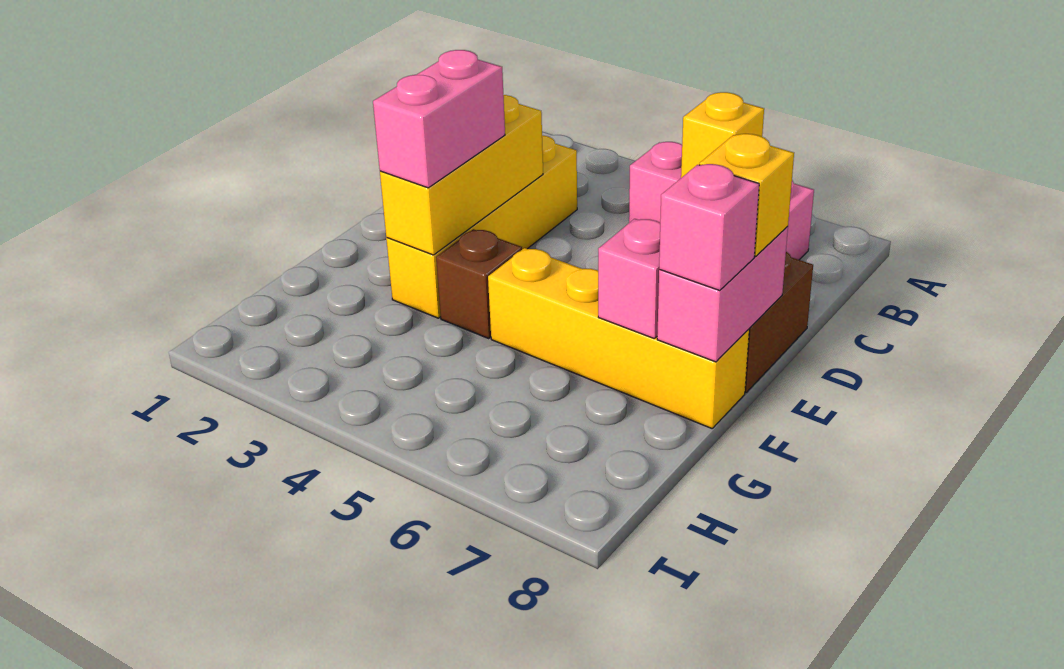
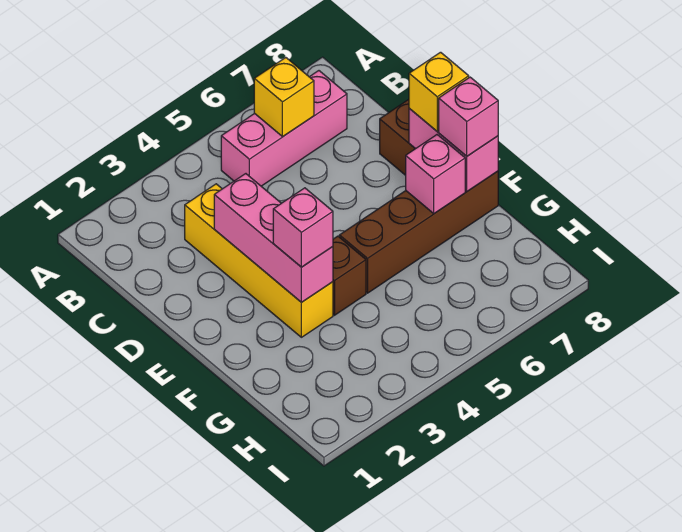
yellow 1x3 brick [380,95,543,255] -> pink 1x3 brick [214,174,333,302]
pink 1x2 brick [373,50,505,188] -> pink 1x1 brick [273,188,333,267]
yellow 1x4 brick [488,248,749,428] -> brown 1x4 brick [339,171,498,293]

